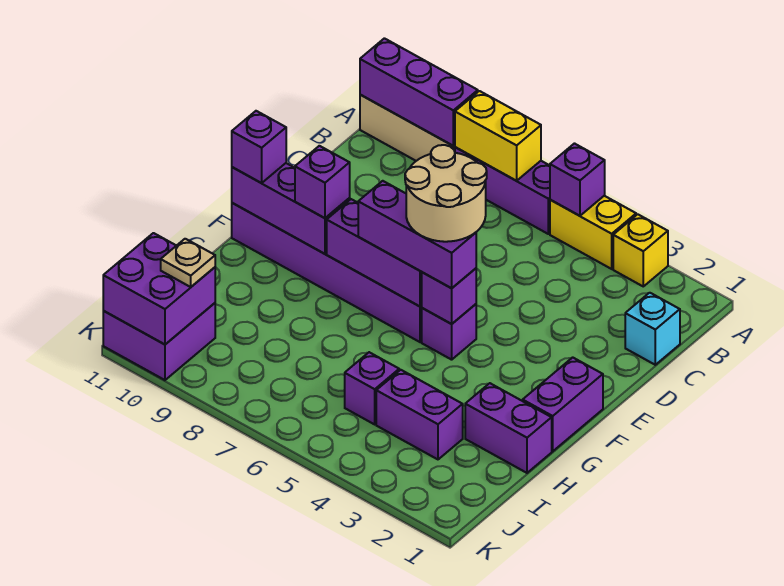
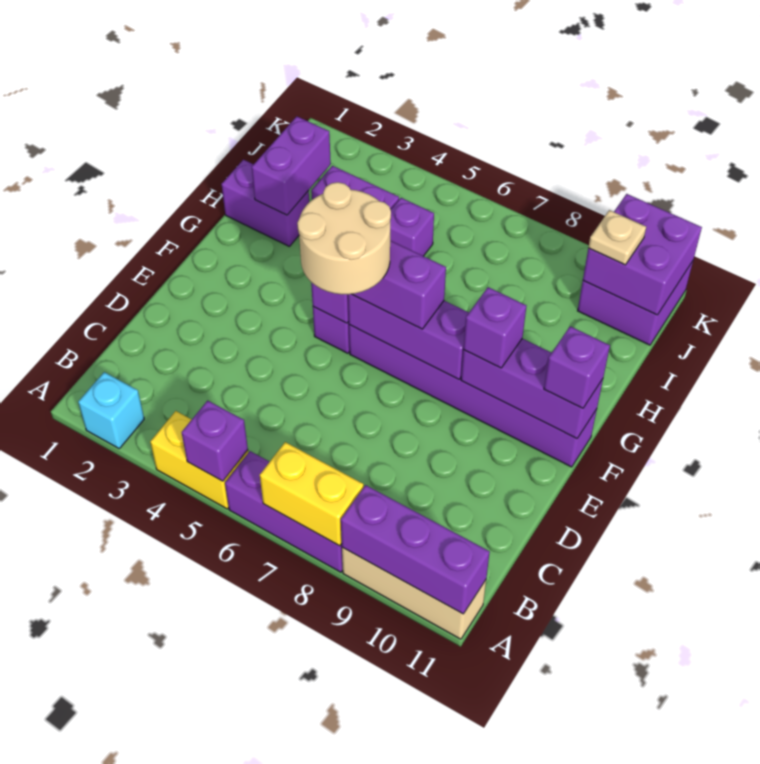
yellow 1x1 brick [613,214,668,286] -> none
cyan 1x1 brick [625,293,680,365] -> cyan 1x1 brick moved to [78,372,144,448]
purple 1x2 brick [523,357,603,451] -> purple 1x2 brick moved to [252,116,331,215]

